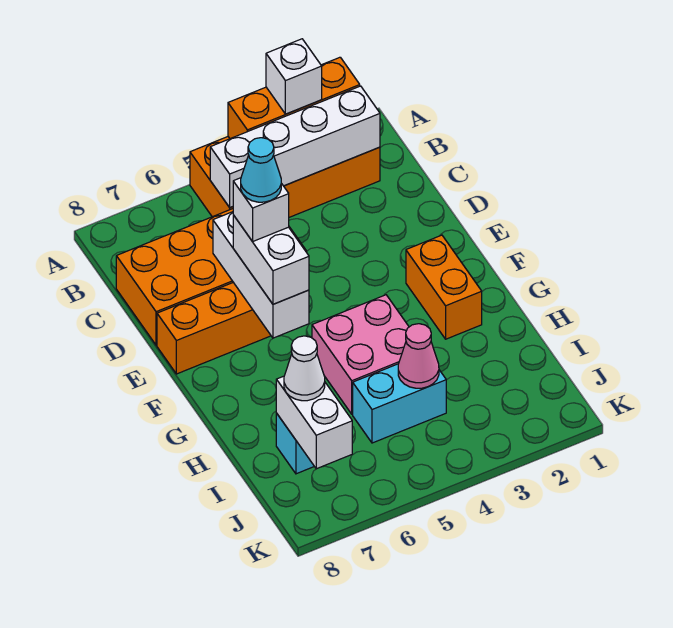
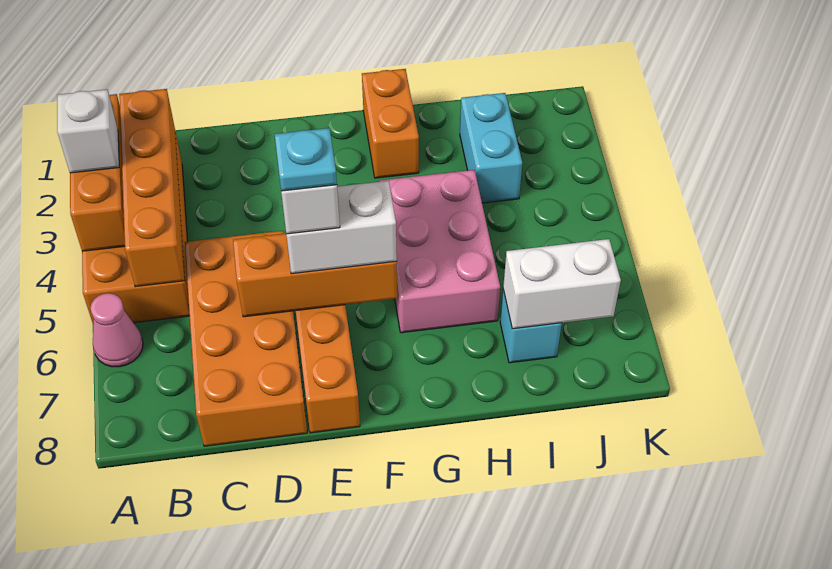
white 1x4 brick [210,86,380,207] -> orange 1x4 brick [119,89,185,287]
white 1x3 brick [213,212,309,338] -> orange 1x3 brick [233,233,397,317]
cyan 1x1 cone [241,138,281,202] -> cyan 1x1 plate [275,128,337,191]
orange 1x2 brick [406,235,482,339] -> orange 1x2 brick turned to [362,69,419,178]
pink 2x2 brick [312,295,409,414] -> pink 2x3 brick [380,170,500,333]
cyan 1x2 brick [353,364,446,443] -> cyan 1x2 brick moved to [460,93,522,203]
pink 1x1 cone [398,324,439,388] -> pink 1x1 cone moved to [90,293,143,367]
white 1x1 cone [284,336,325,401] -> none

